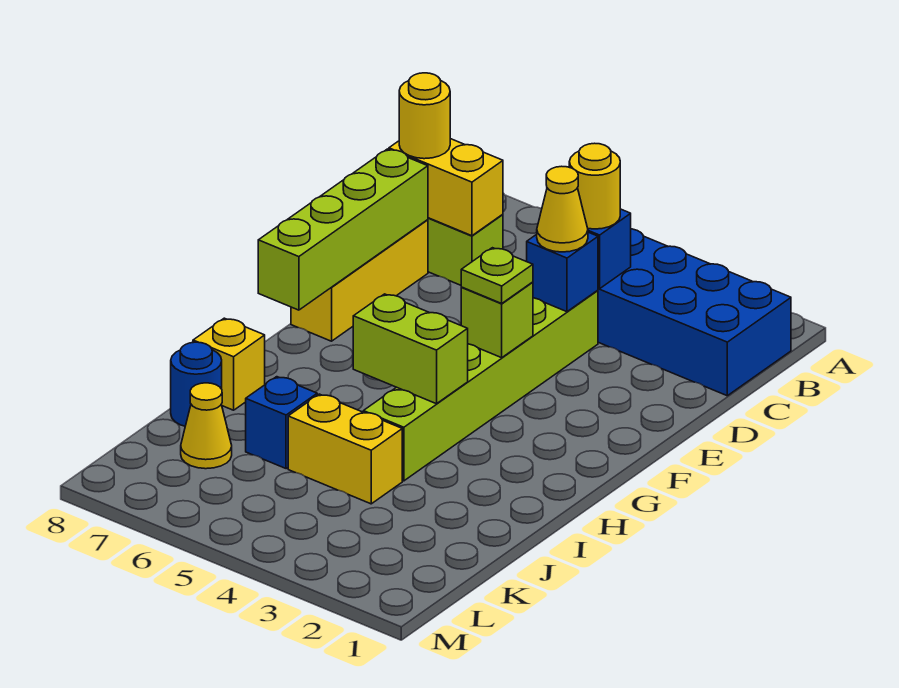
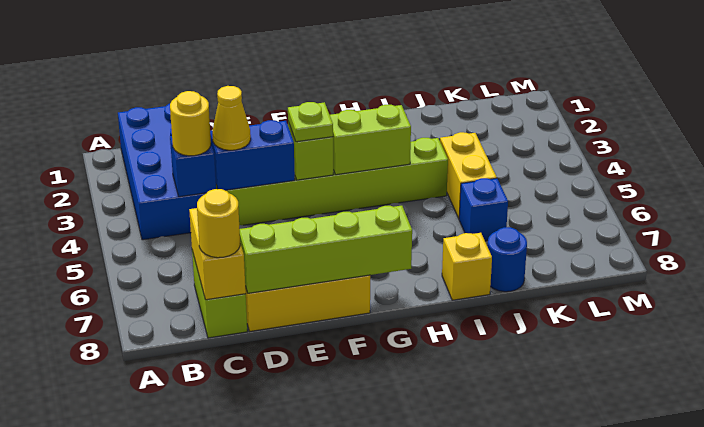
blue 1x1 brick [527,232,598,312] -> blue 1x2 brick [210,120,295,190]
lime 1x2 brick [353,294,468,404] -> lime 1x2 brick turned to [330,105,411,175]
yellow 1x1 cone [181,383,232,469] -> none

